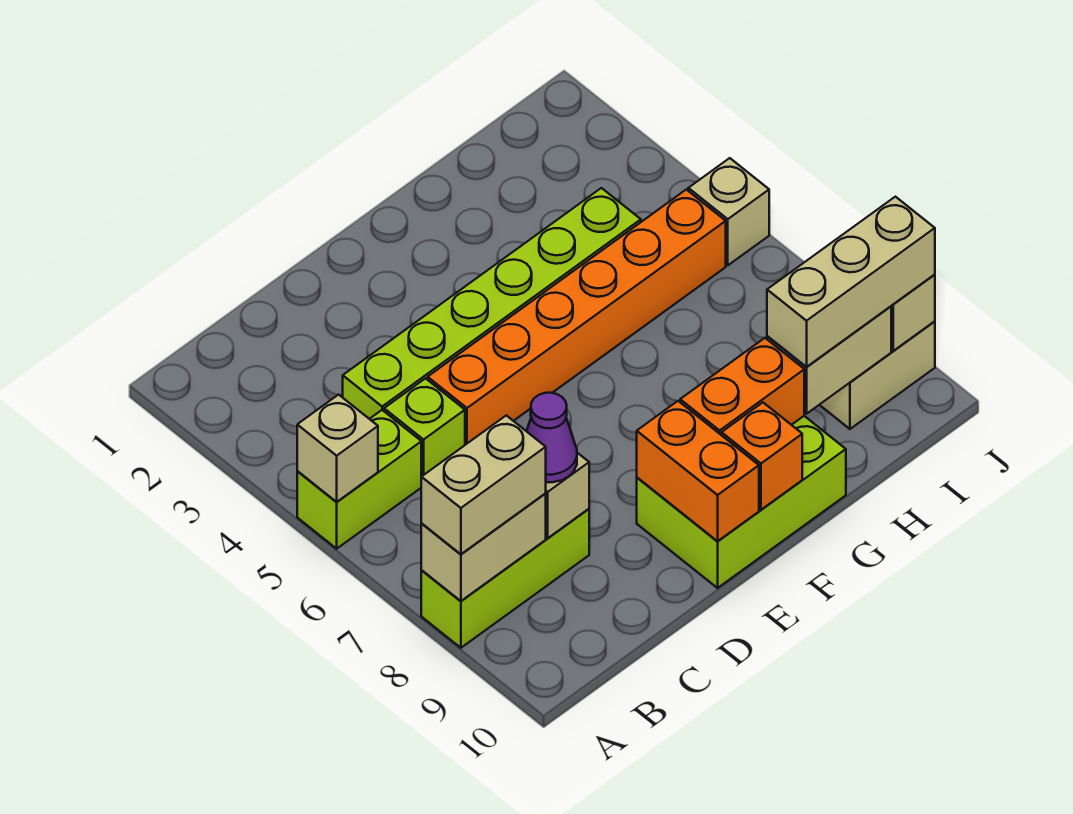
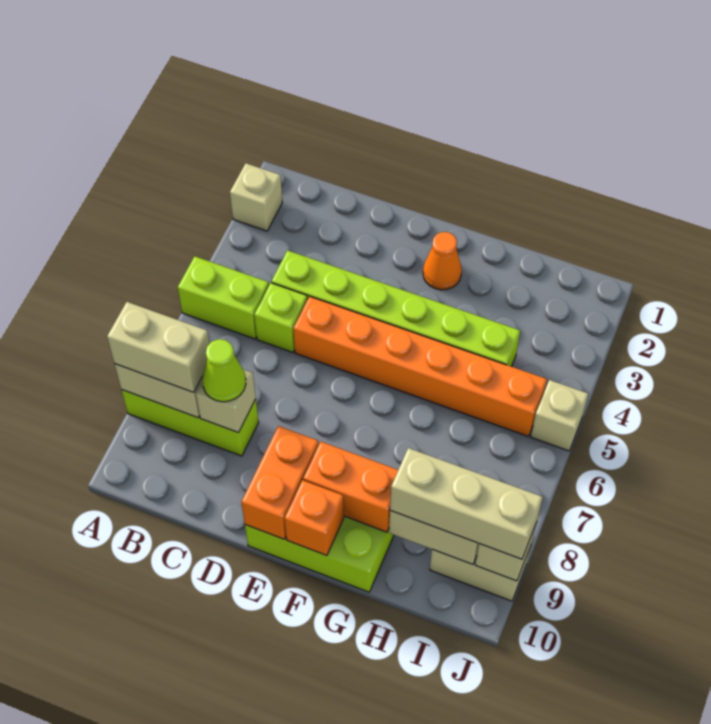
tan 1x1 brick [297,395,378,502] -> tan 1x1 brick moved to [230,163,282,231]
purple 1x1 cone [527,393,577,482] -> lime 1x1 cone [202,339,246,402]
none -> orange 1x1 cone [423,232,462,290]

